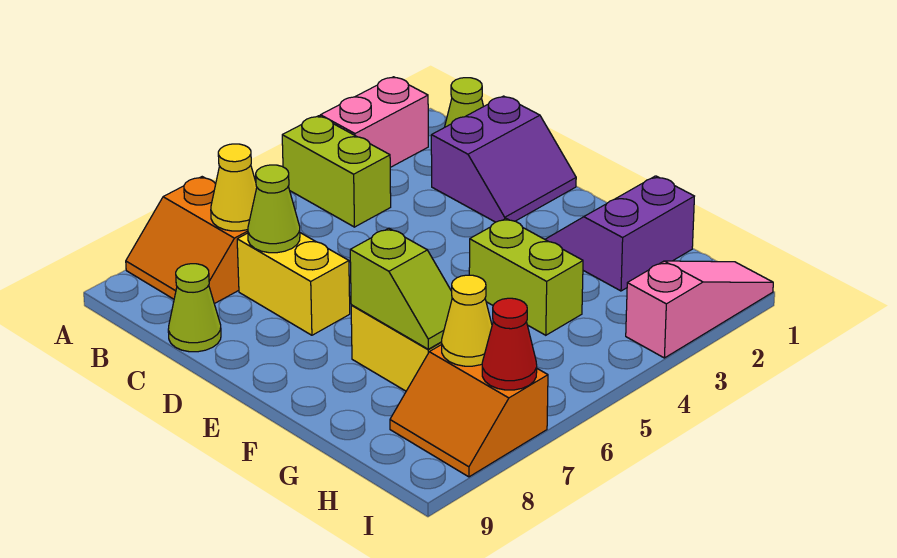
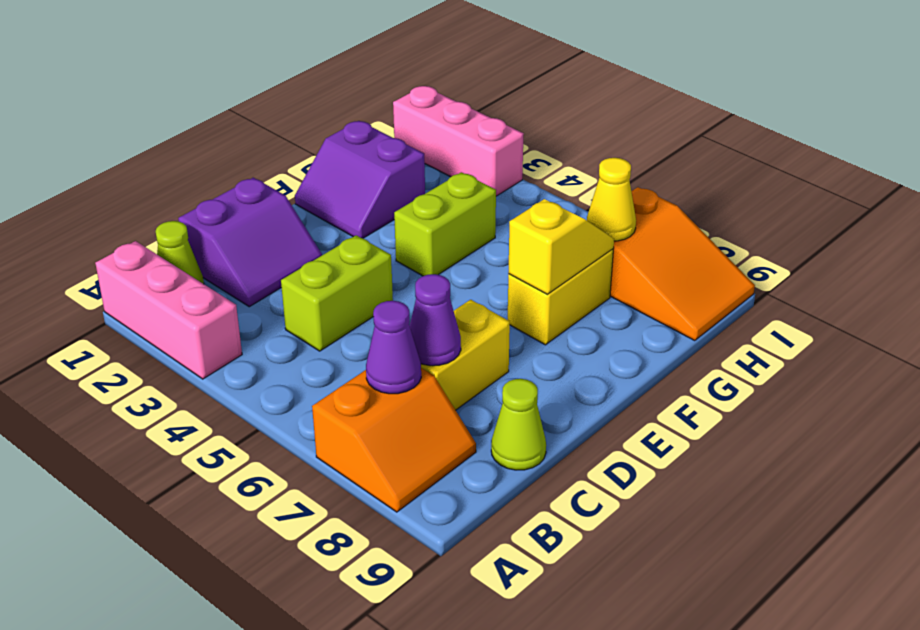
pink 1x2 brick [320,77,428,167] -> pink 1x3 brick [95,241,242,379]
lime 1x2 brick [282,116,391,227] -> lime 1x2 brick moved to [281,235,393,351]
yellow 1x1 cone [211,144,257,231] -> purple 1x1 cone [366,301,421,394]
purple 2x2 slope [431,96,576,222] -> purple 2x2 slope turned to [178,178,322,307]
lime 1x1 cone [248,165,300,253] -> purple 1x1 cone [410,274,461,366]
lime 1x2 slope [350,228,452,349] -> yellow 1x2 slope [508,199,614,294]
orange 2x2 slope [390,345,548,477] -> orange 2x3 slope [610,187,755,341]
pink 1x3 slope [626,261,773,358] -> pink 1x3 brick [393,86,524,196]
red 1x1 cone [482,298,537,390] -> none

